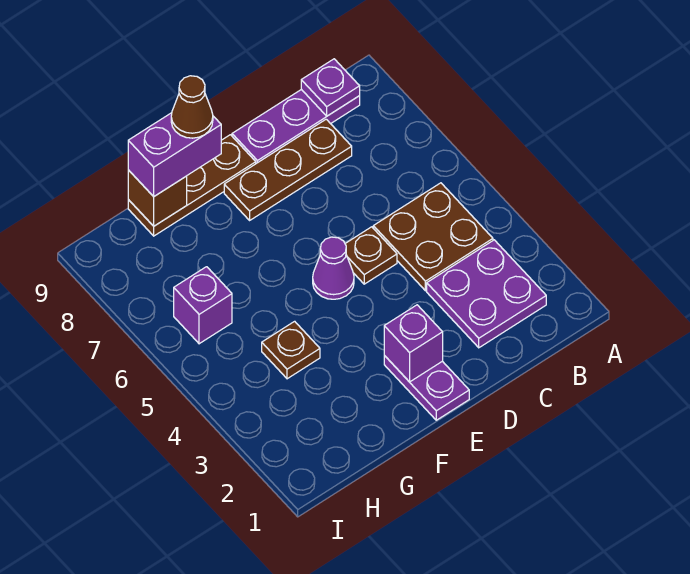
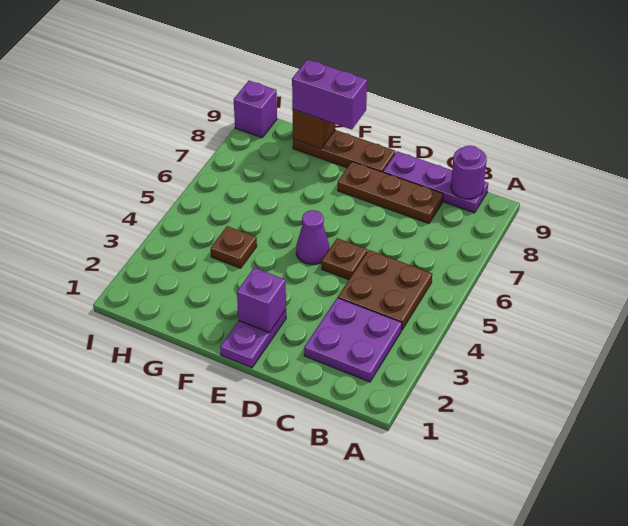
purple 1x1 plate [301,59,360,116] -> purple 1x1 round brick [451,145,487,199]
brown 1x1 cone [171,76,213,138] -> none
purple 1x1 brick [174,267,232,344] -> purple 1x1 brick moved to [234,81,277,138]

